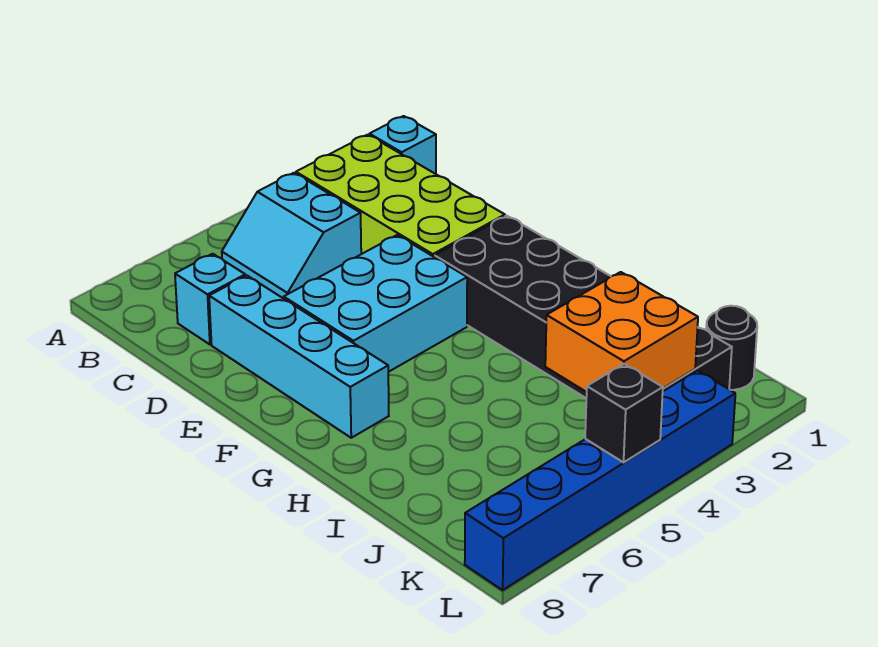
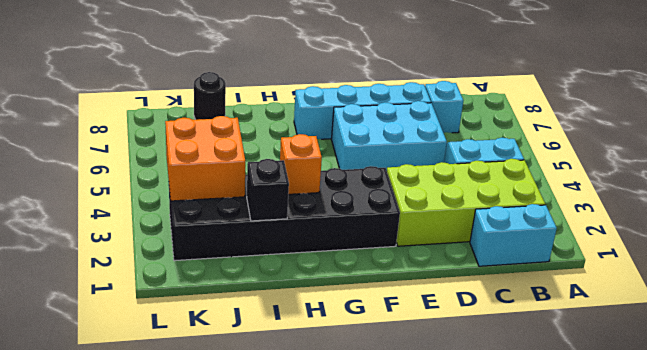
cyan 1x1 brick [369,116,436,174] -> cyan 1x2 brick [470,204,557,266]
cyan 2x3 brick [284,235,467,372] -> cyan 2x3 brick turned to [332,101,447,170]
none -> orange 1x1 brick [280,134,322,194]
black 1x1 round brick [706,306,757,390] -> black 1x1 round brick moved to [194,72,226,120]
blue 1x6 brick [465,371,735,590] -> none
black 1x1 brick [585,364,663,462] -> black 1x1 brick moved to [247,159,289,221]

